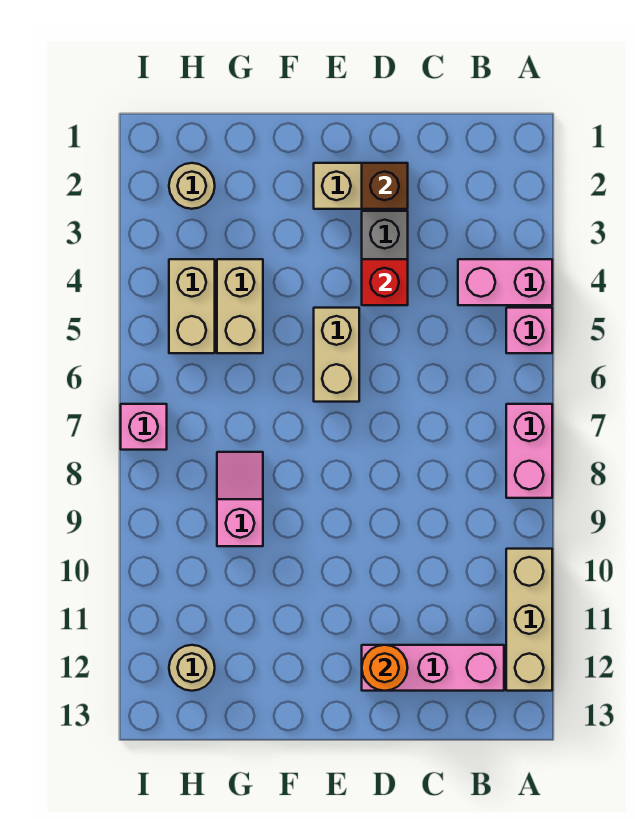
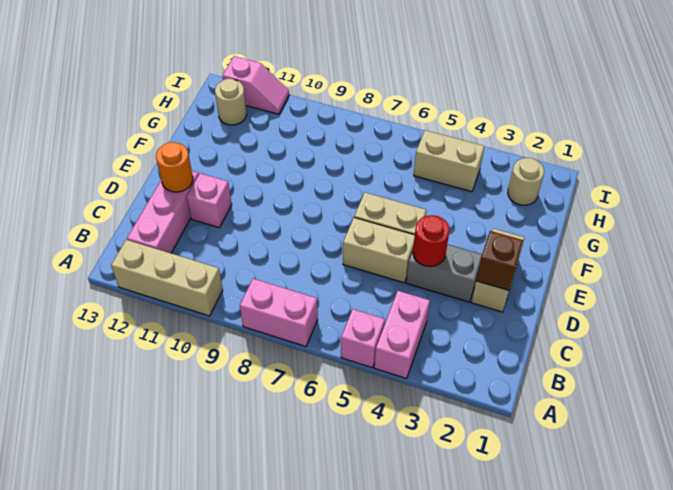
red 1x1 brick [362,259,408,305] -> red 1x1 round brick [413,215,450,267]
tan 1x2 brick [217,259,263,353] -> tan 1x2 brick moved to [343,218,415,283]
pink 1x2 slope [217,452,263,546] -> pink 1x2 slope moved to [223,56,289,114]
pink 1x1 brick [121,404,167,450] -> pink 1x1 brick moved to [187,173,232,228]

